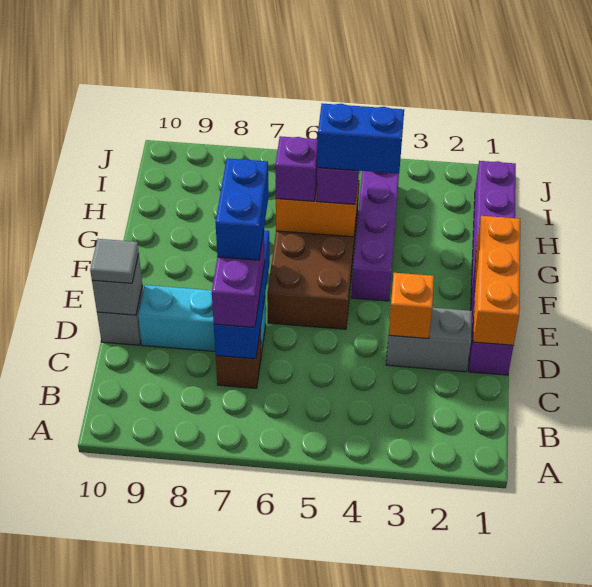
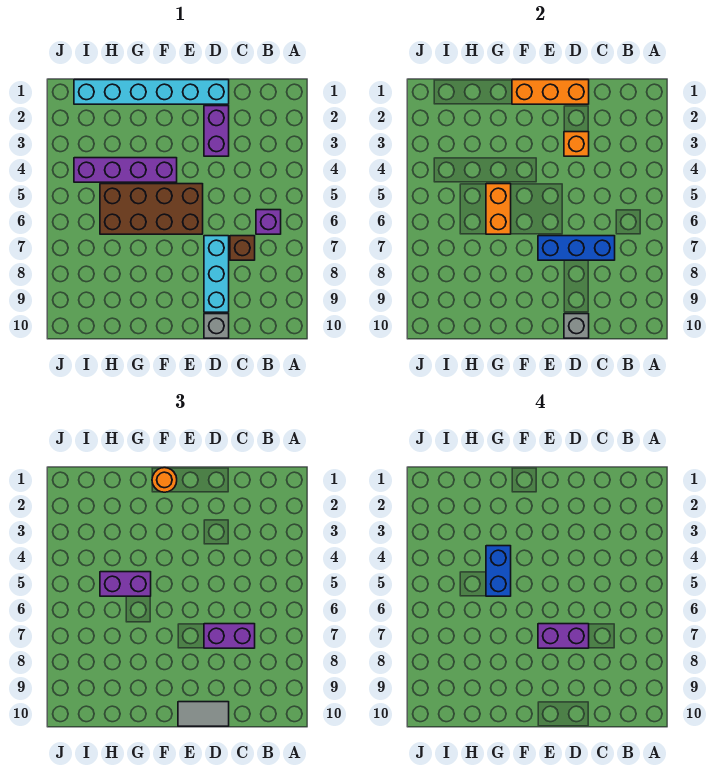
purple 1x6 brick [469,161,516,375] -> cyan 1x6 brick [74,80,229,104]
grey 1x2 brick [386,308,472,372] -> purple 1x2 brick [204,106,229,156]
blue 1x2 brick [215,158,269,260] -> purple 1x2 brick [538,624,589,648]
grey 1x1 tile [90,239,139,283] -> grey 1x2 tile [178,702,229,726]
none -> orange 1x1 round brick [152,468,177,492]
purple 1x1 brick [275,136,318,201] -> purple 1x1 brick moved to [256,210,281,234]

